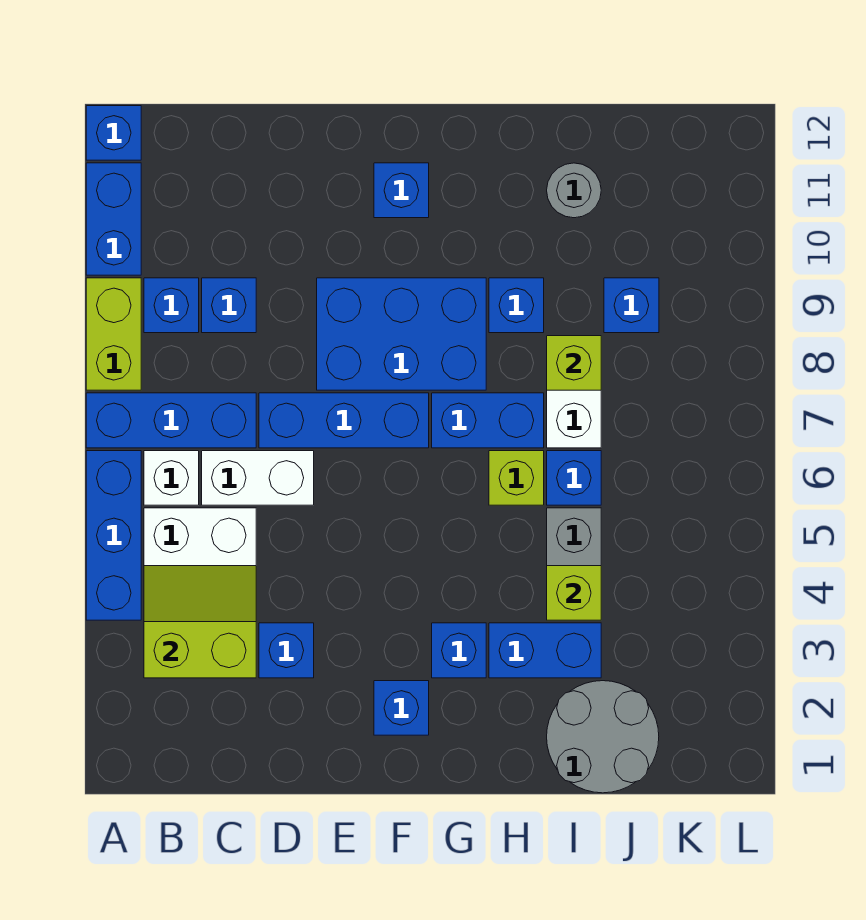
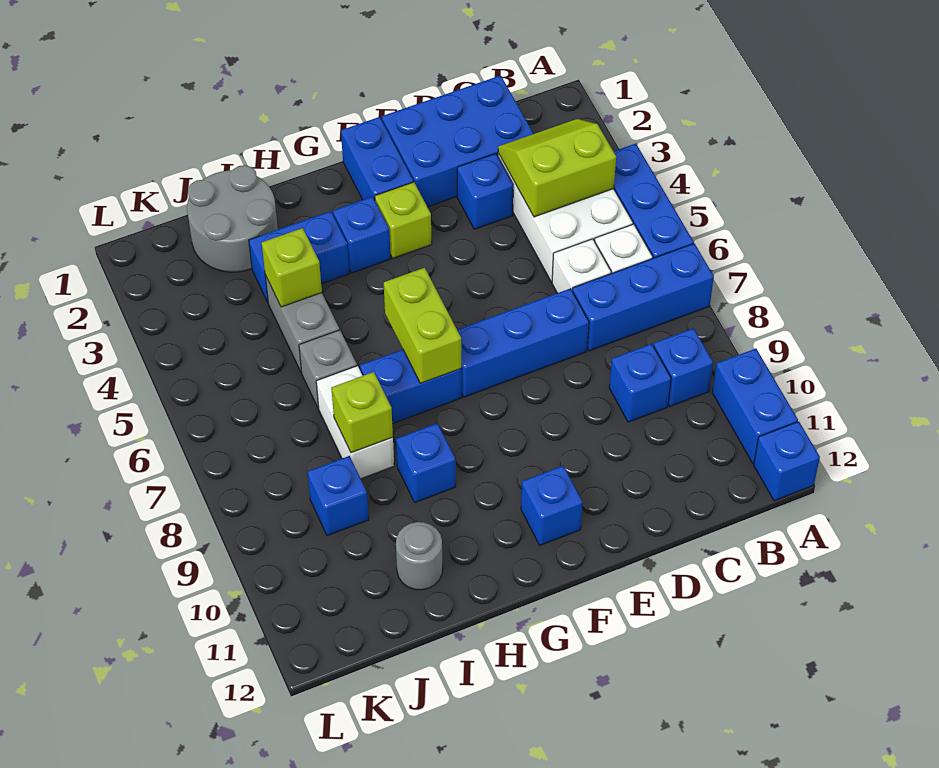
lime 1x2 brick [86,278,141,390] -> lime 1x2 brick moved to [384,268,461,383]
lime 2x2 slope [144,566,256,678] -> lime 2x2 slope turned to [498,119,616,217]
white 1x2 brick [202,451,314,505] -> white 1x1 brick [552,239,611,293]
blue 2x3 brick [317,278,486,390] -> blue 2x3 brick moved to [382,75,534,207]
blue 1x1 brick [374,681,429,735] -> blue 1x2 brick [341,117,413,200]
lime 1x1 brick [489,451,544,505] -> lime 1x1 brick moved to [375,182,432,258]
blue 1x1 brick [547,451,601,505] -> grey 1x1 brick [299,330,357,408]

